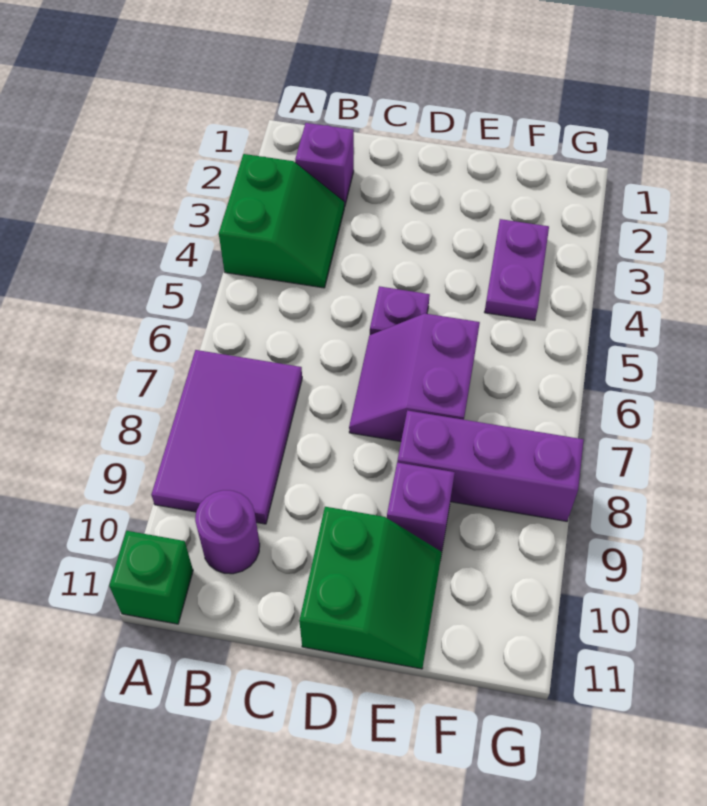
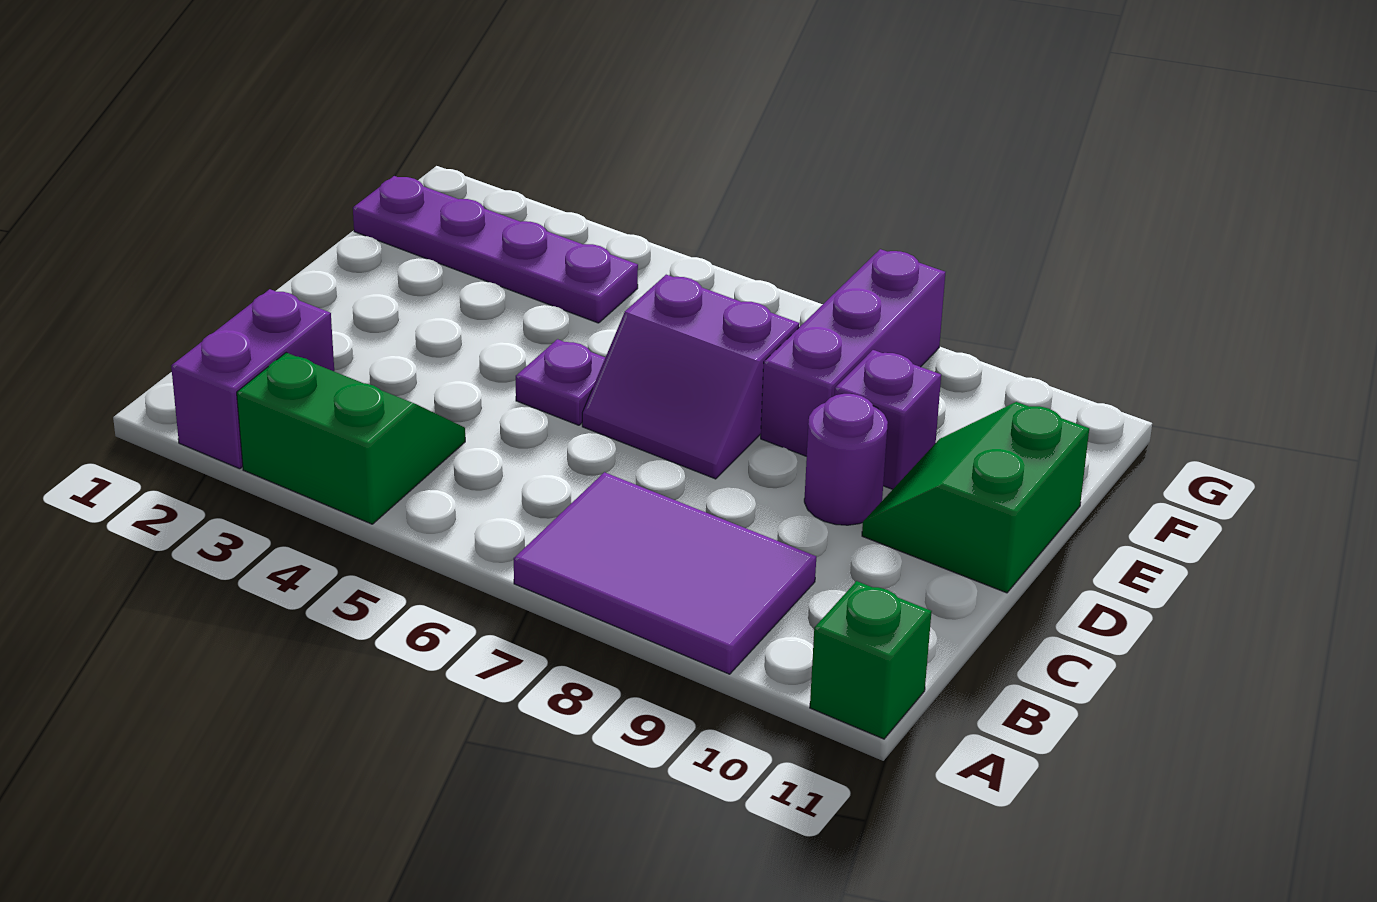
purple 1x1 brick [295,123,354,207] -> purple 1x2 brick [171,289,334,469]
purple 1x1 round brick [195,490,260,574] -> purple 1x1 round brick moved to [804,394,888,525]
green 2x2 slope [299,507,442,669] -> green 2x2 slope turned to [862,402,1089,593]
purple 1x2 plate [485,219,549,321] -> purple 1x4 plate [353,176,638,323]

